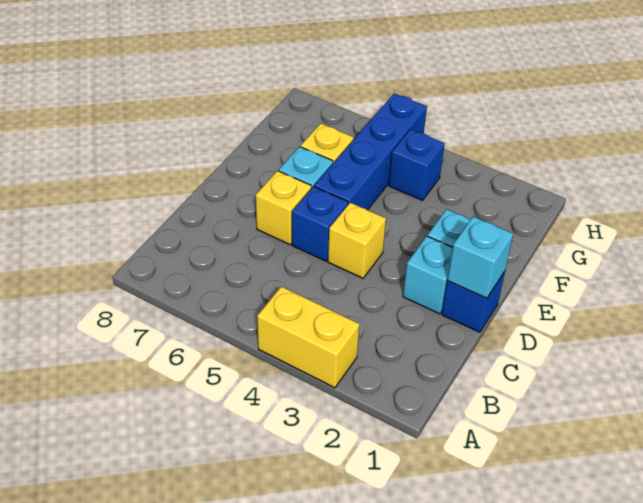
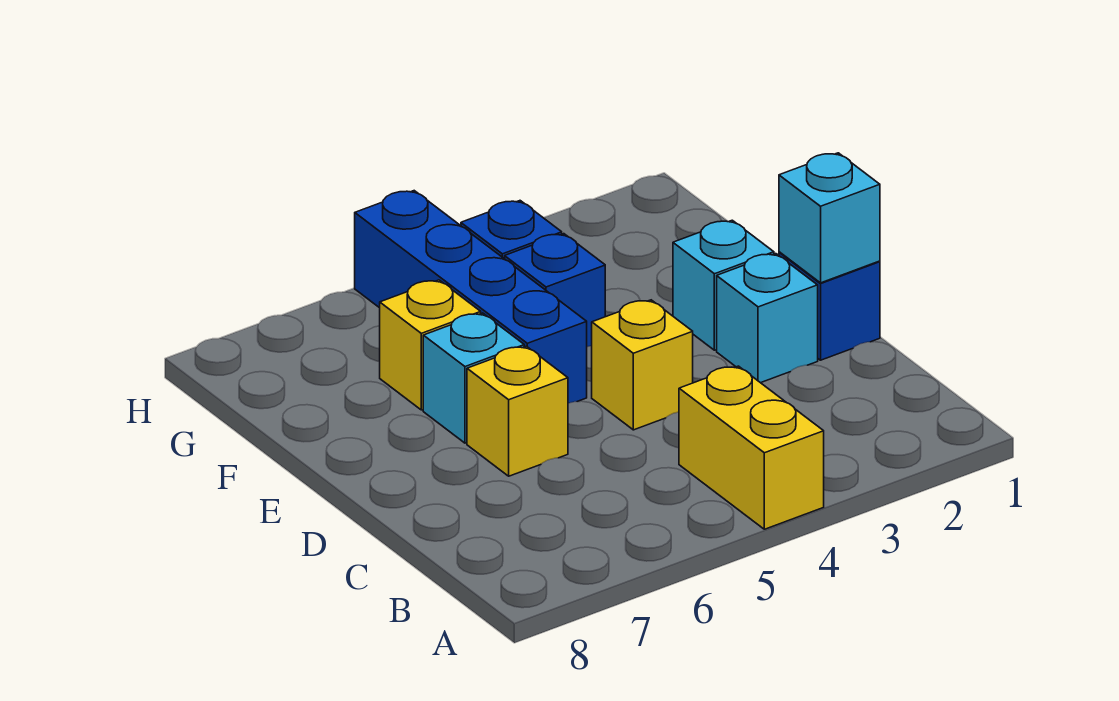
yellow 1x2 brick [257,286,359,388] -> yellow 1x2 brick turned to [679,366,824,529]
blue 1x1 brick [292,187,348,261] -> blue 1x1 brick moved to [505,234,605,347]

